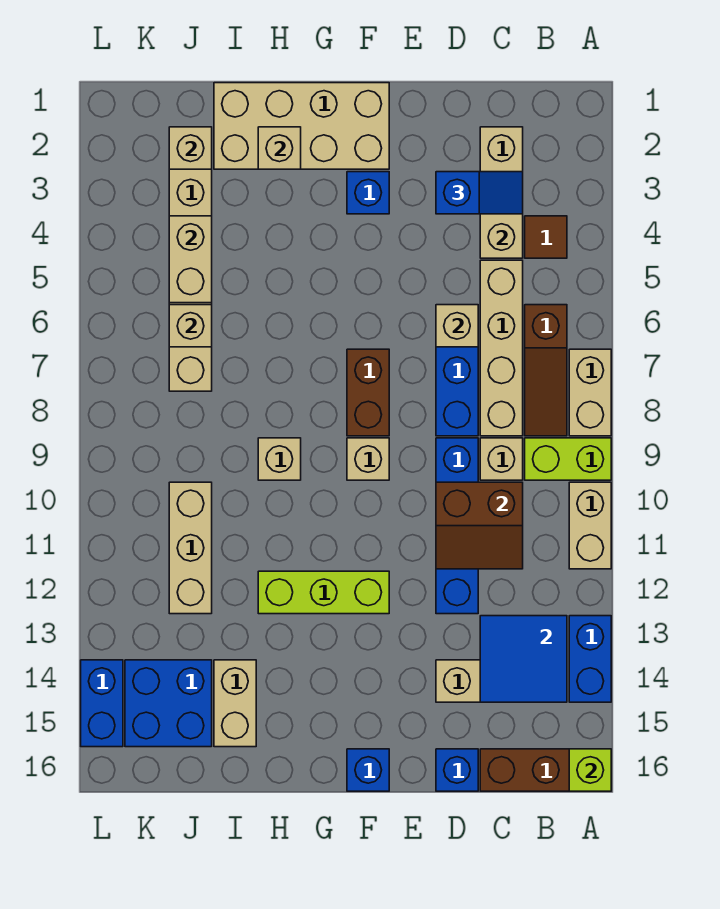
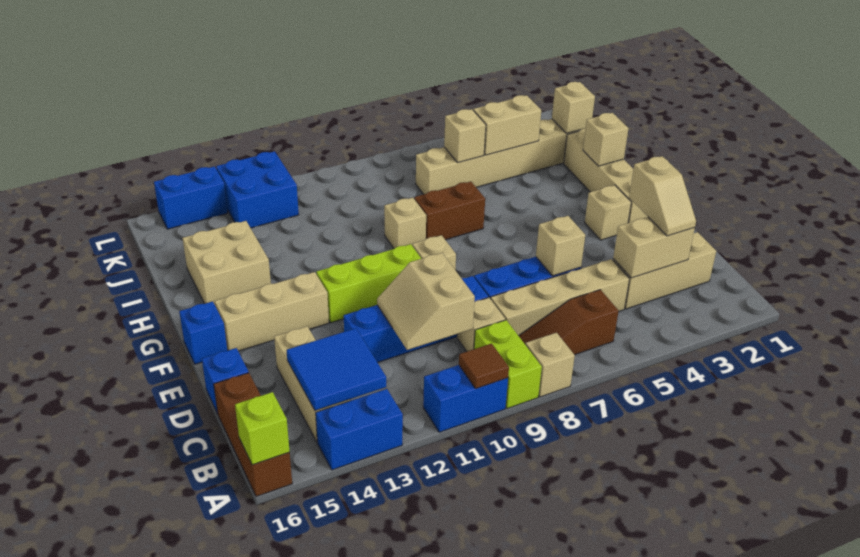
tan 1x2 brick [569,349,611,436] -> tan 1x1 brick [526,333,575,397]
tan 1x2 brick [569,482,611,569] -> blue 1x2 brick [423,365,508,432]
brown 1x1 tile [525,216,567,258] -> brown 1x1 tile moved to [459,343,509,389]
blue 1x2 slope [436,172,523,214] -> tan 1x2 slope [629,156,696,236]
brown 2x2 slope [436,482,523,569] -> tan 2x2 slope [377,253,475,350]
tan 2x4 brick [214,83,389,169] -> tan 1x4 brick [564,128,648,223]
blue 1x1 brick [347,172,389,214] -> tan 1x1 brick [585,185,631,240]
brown 1x2 brick [347,349,389,436] -> brown 1x2 brick moved to [414,182,485,240]
lime 1x3 brick [258,571,389,614] -> lime 1x3 brick turned to [316,244,421,323]
tan 1x2 brick [214,660,256,747] -> tan 2x2 brick [183,221,271,304]
tan 1x3 brick [169,482,212,614] -> tan 1x3 brick moved to [215,272,329,351]
blue 2x2 brick [125,660,212,747] -> blue 2x2 brick moved to [216,151,299,228]

